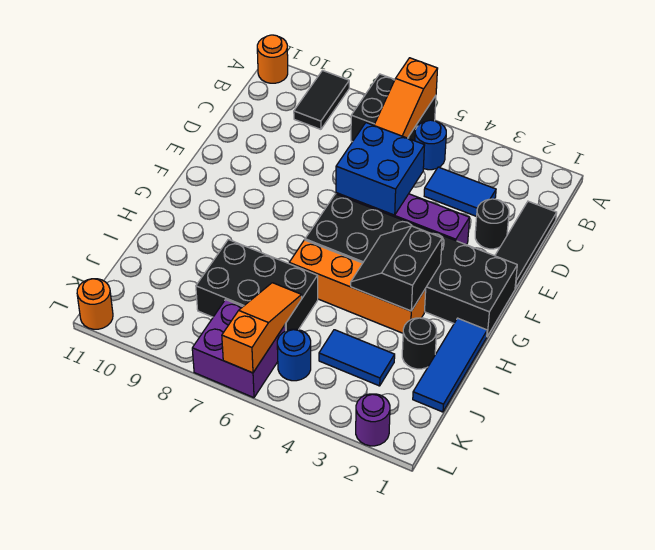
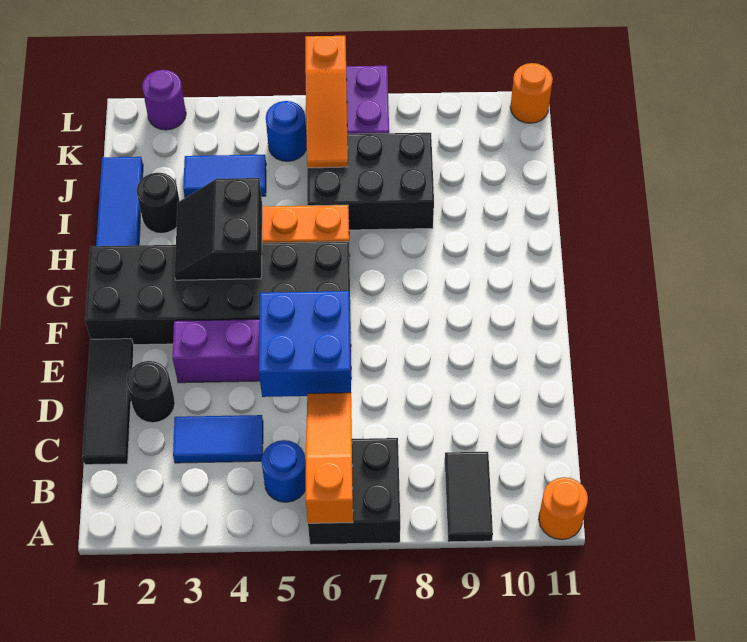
black 2x2 slope [351,226,442,311] -> black 2x2 slope turned to [175,178,262,280]

